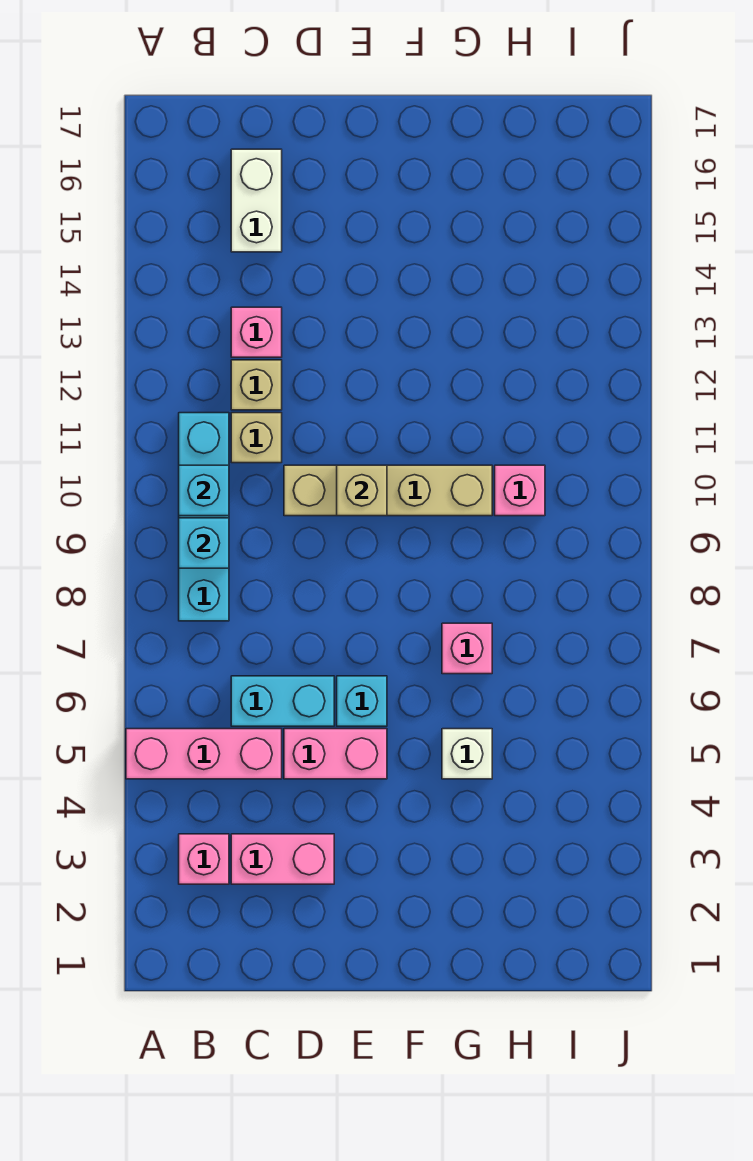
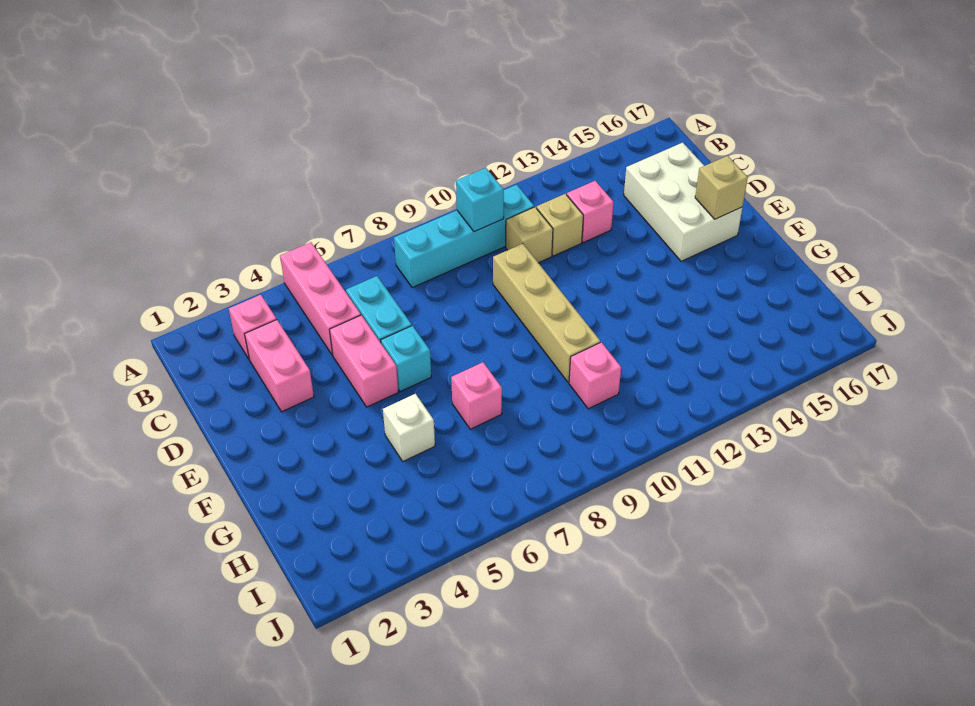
cyan 1x1 brick [179,518,229,568] -> none
white 1x2 brick [231,149,282,252] -> white 2x3 brick [624,143,742,261]
tan 1x1 brick [337,465,387,516] -> tan 1x1 brick moved to [695,156,748,219]

